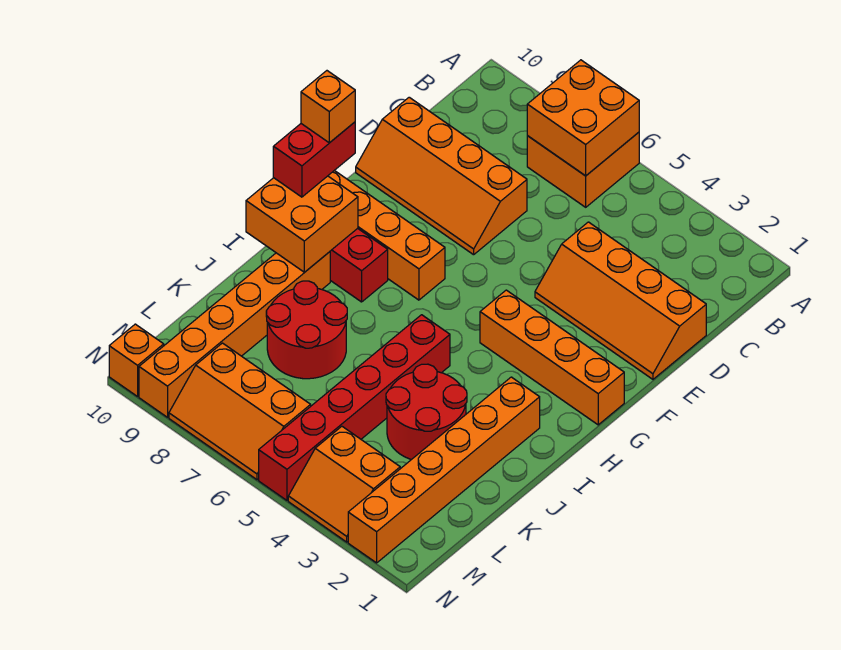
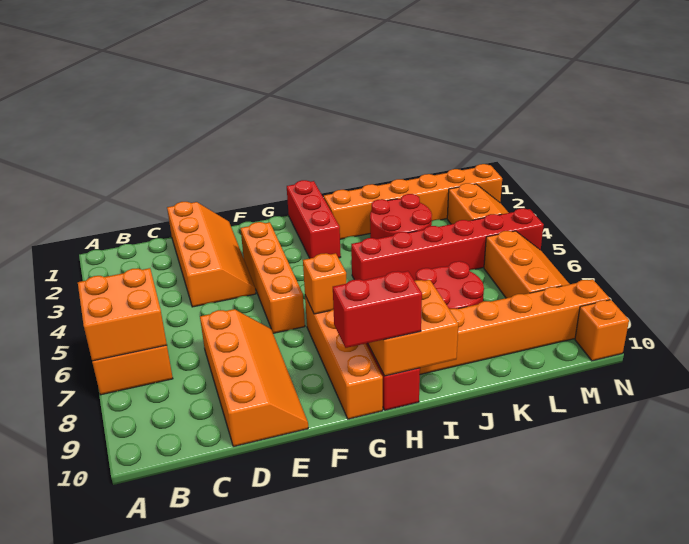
orange 1x4 brick [480,290,624,425] -> orange 1x4 brick moved to [241,222,305,333]
orange 1x1 brick [301,71,355,143] -> orange 1x1 brick moved to [303,253,346,314]
none -> red 1x3 brick [287,180,341,258]

